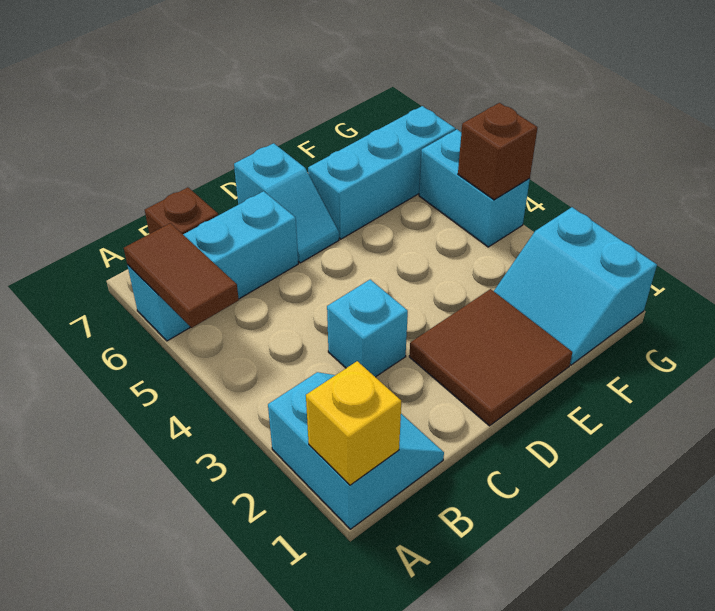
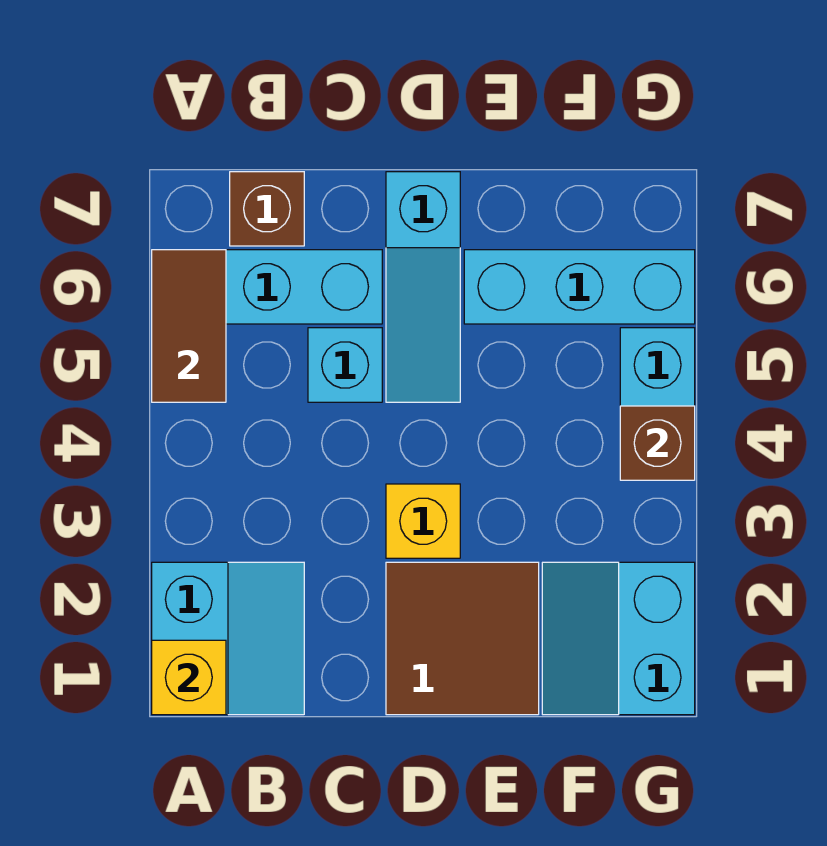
cyan 1x1 brick [327,280,408,377] -> cyan 1x1 brick moved to [308,328,382,402]
none -> yellow 1x1 brick [386,484,460,558]
cyan 1x2 slope [234,143,339,263] -> cyan 1x3 slope [386,172,460,402]

